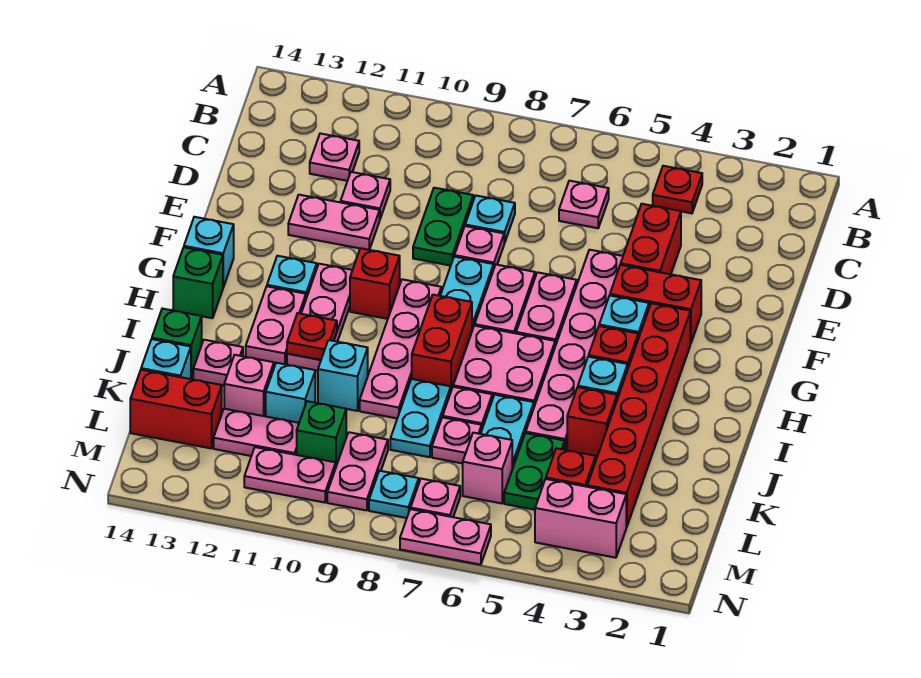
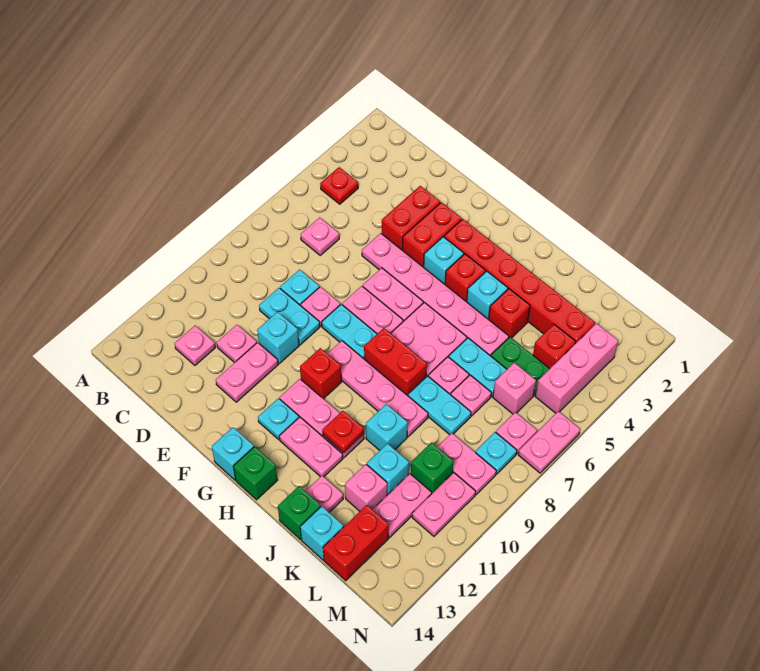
red 1x2 brick [621,204,681,274] -> red 1x2 brick turned to [382,186,440,250]
green 1x2 plate [413,188,473,266] -> cyan 1x2 plate [259,288,320,345]
none -> cyan 1x1 brick [257,312,299,364]
pink 1x2 brick [535,479,626,558] -> pink 1x3 brick [535,323,618,413]

